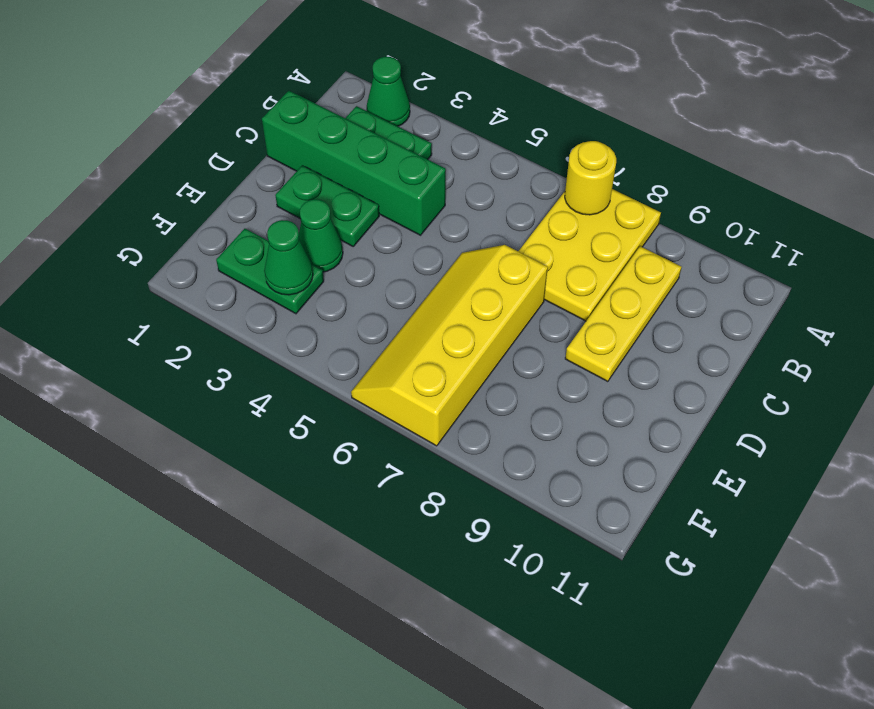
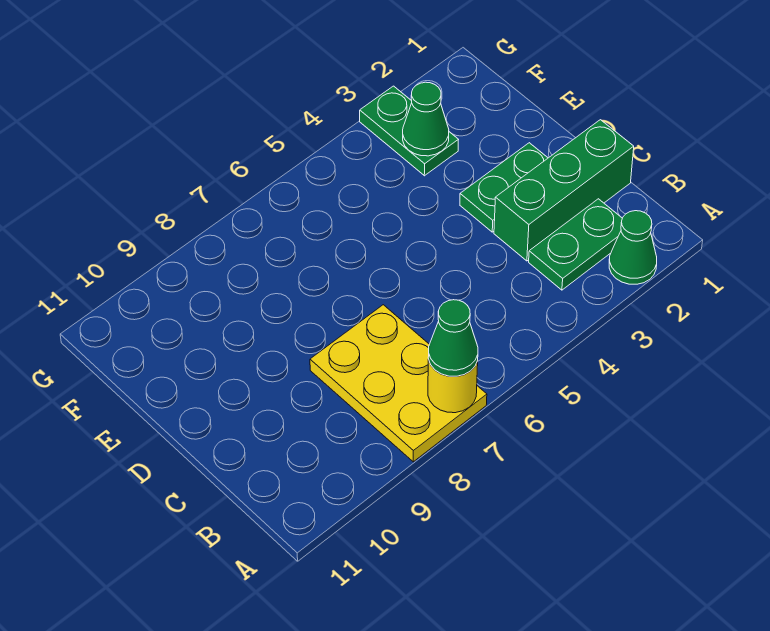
yellow 1x3 plate [565,246,681,382] -> none
green 1x4 brick [262,91,446,235] -> green 1x3 brick [494,120,634,261]
yellow 2x4 slope [351,245,548,446] -> none
green 1x1 cone [299,199,343,272] -> green 1x1 cone moved to [428,300,478,376]
green 1x2 plate [216,229,324,314] -> green 1x2 plate turned to [360,86,458,176]

